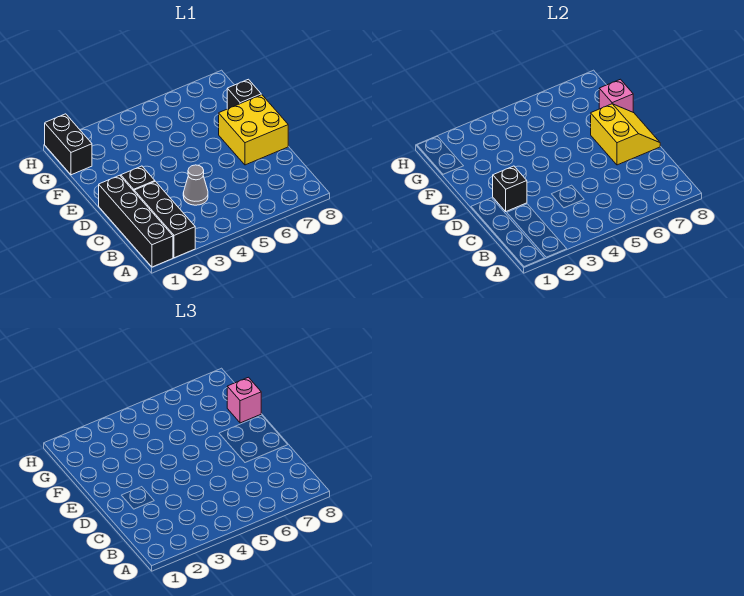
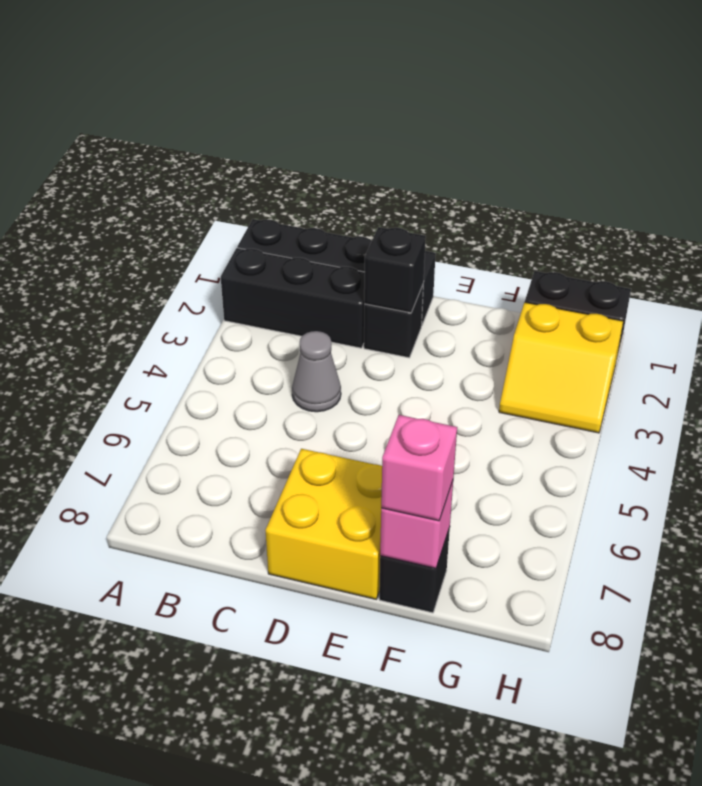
yellow 2x2 slope [591,104,660,165] -> yellow 2x2 slope moved to [499,302,623,433]

